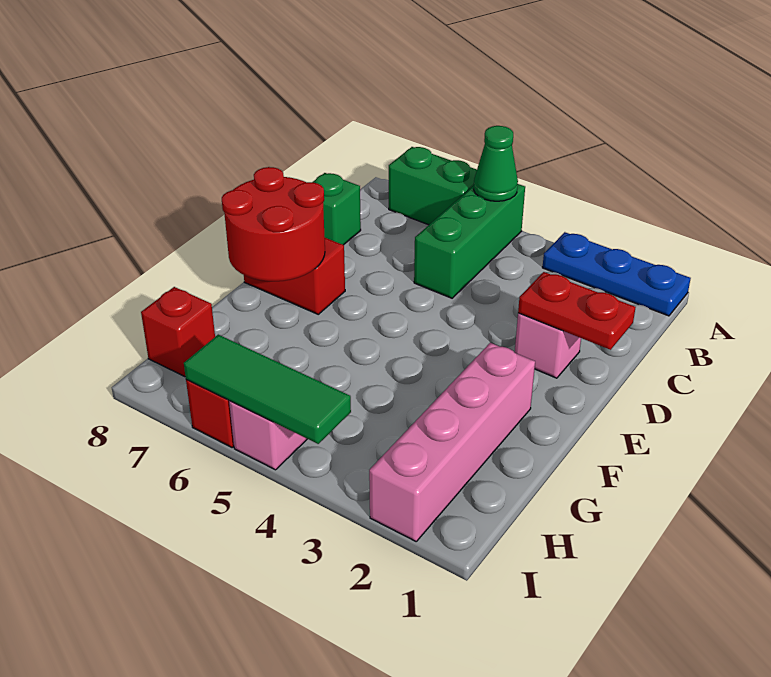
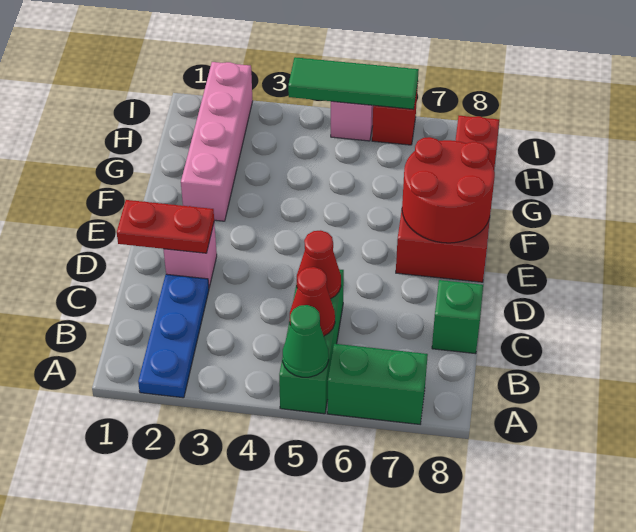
blue 1x3 plate [542,232,691,316] -> blue 1x3 plate turned to [138,274,209,398]
none -> red 1x1 cone [290,267,335,336]
none -> red 1x1 cone [297,230,341,299]

